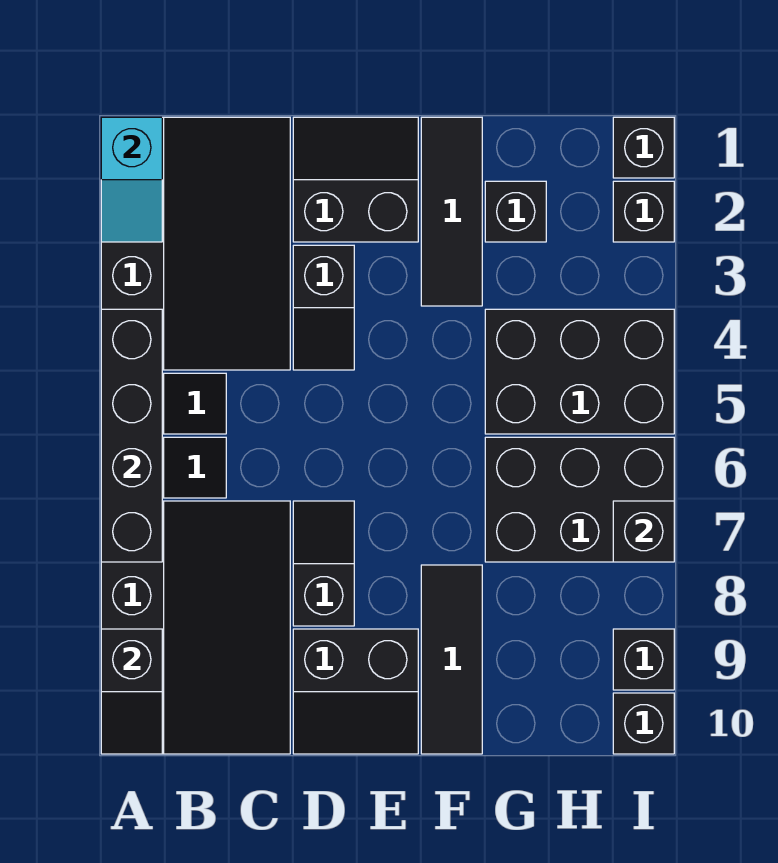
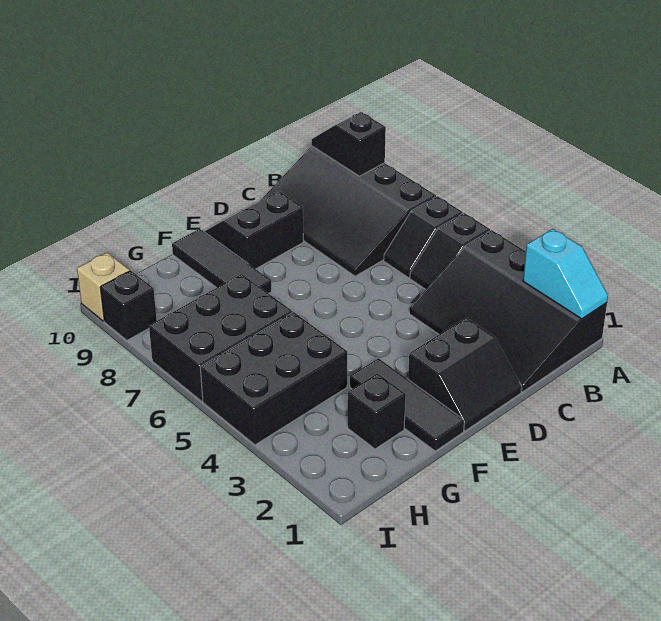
cyan 1x2 slope [101,117,162,242] -> cyan 1x2 slope turned to [523,229,608,319]
black 1x4 brick [101,309,162,562] -> none
black 1x2 slope [293,245,354,370] -> none
black 1x2 slope [293,501,354,626] -> none
black 1x1 brick [613,117,674,178] -> none
black 1x1 brick [613,181,674,242] -> none
black 1x1 brick [613,501,674,562] -> none
black 1x1 brick [613,693,674,754] -> tan 1x1 brick [77,253,130,321]

